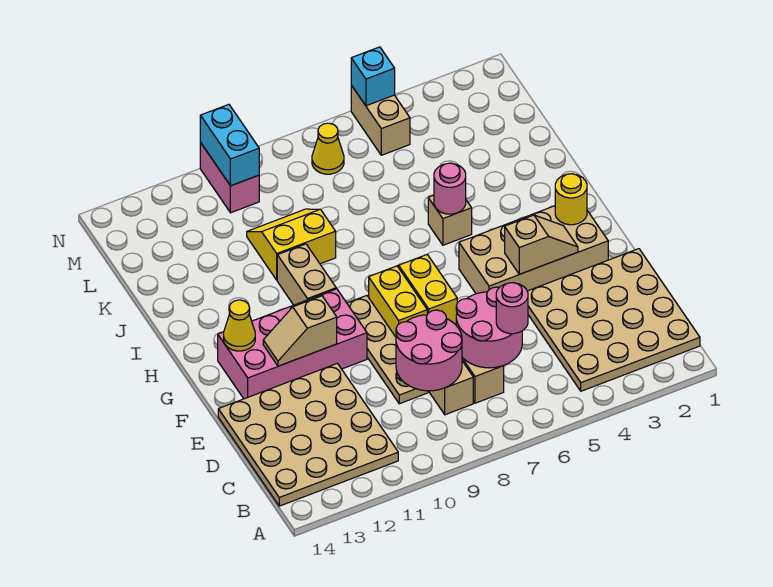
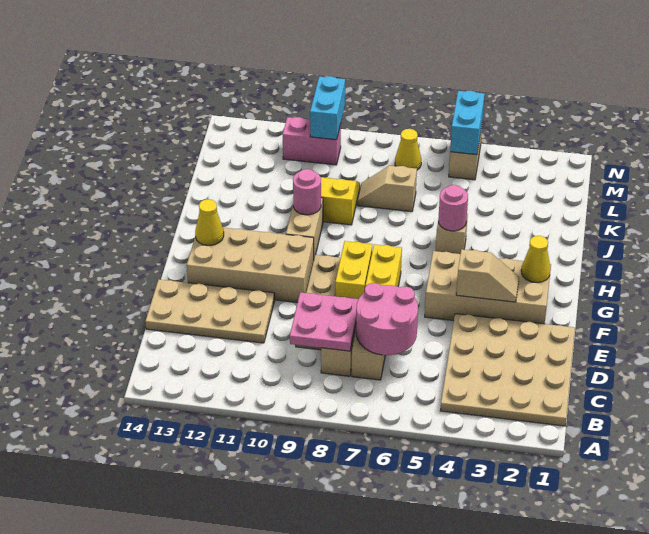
tan 4x4 plate [218,363,398,506] -> tan 2x4 plate [145,280,275,343]
pink 1x1 round brick [496,283,528,334] -> pink 1x1 round brick moved to [293,169,321,215]
pink 2x2 round brick [396,310,462,391] -> pink 2x2 plate [290,292,358,351]
pink 2x4 brick [218,289,367,399] -> tan 2x4 brick [187,228,314,302]
tan 1x2 slope [263,296,337,366] -> tan 1x2 slope moved to [357,166,417,212]
yellow 1x1 round brick [555,174,587,225] -> yellow 1x1 cone [521,236,551,282]
pink 1x2 brick [200,143,259,213] -> pink 1x2 brick turned to [283,117,341,165]
cyan 1x1 brick [351,47,395,106] -> cyan 1x2 brick [450,91,485,155]

